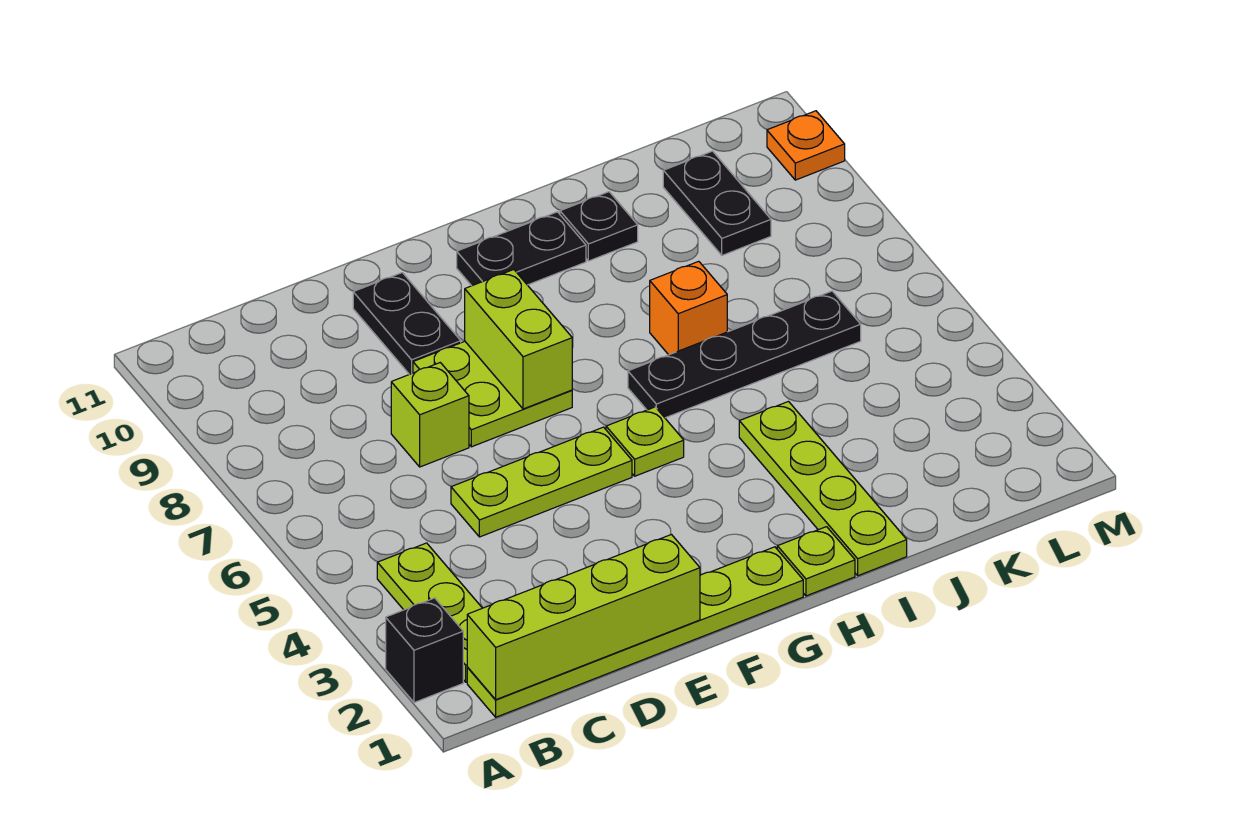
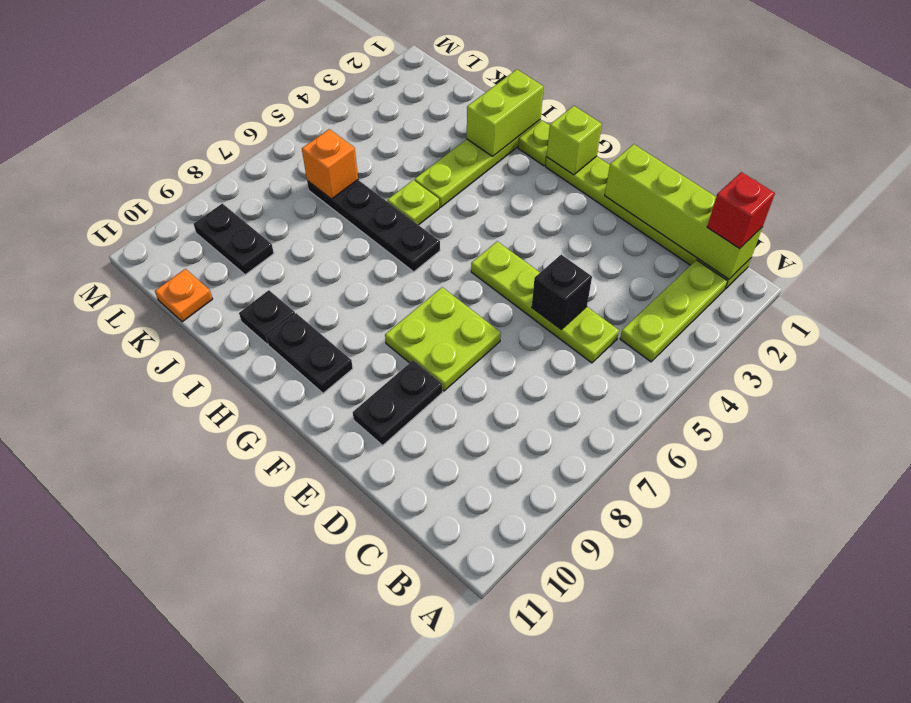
black 1x1 brick [386,598,463,703] -> black 1x1 brick moved to [532,255,592,329]
none -> red 1x1 brick [707,172,775,249]
lime 1x3 plate [451,427,632,537] -> lime 1x4 plate [471,241,619,363]
lime 1x1 brick [391,363,469,467] -> lime 1x1 brick moved to [547,106,602,175]
lime 1x2 brick [465,270,572,409] -> lime 1x2 brick moved to [467,69,543,156]
lime 1x1 plate [606,407,684,476] -> lime 1x1 plate moved to [387,180,439,225]
orange 1x1 brick [650,261,727,355] -> orange 1x1 brick moved to [302,129,358,199]
black 1x2 plate [663,151,771,255] -> black 1x2 plate turned to [194,204,274,275]
orange 1x1 plate [767,111,845,180] -> orange 1x1 plate moved to [155,269,212,322]

